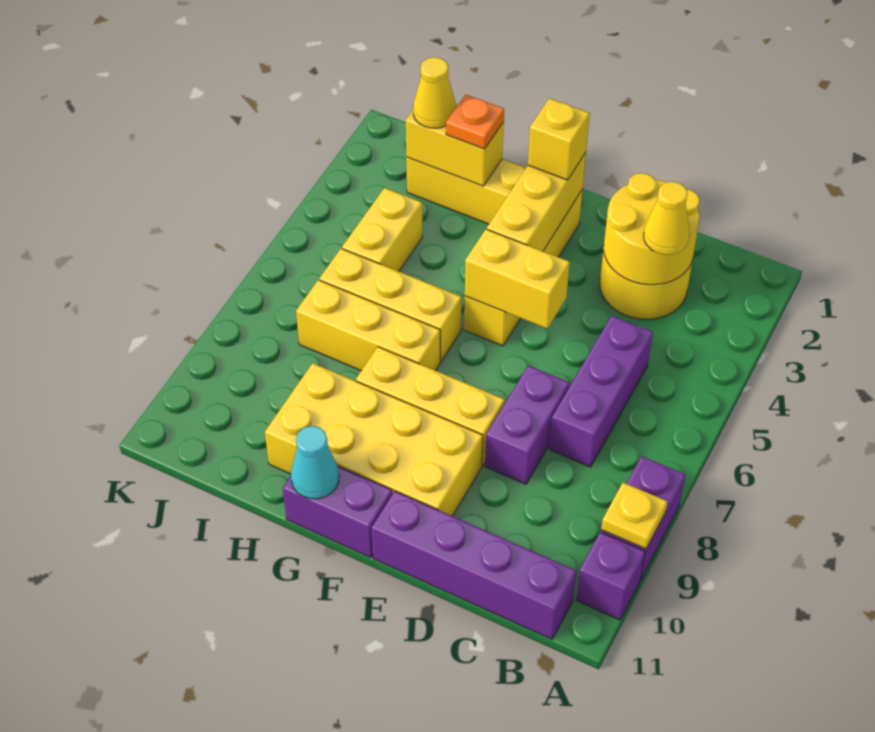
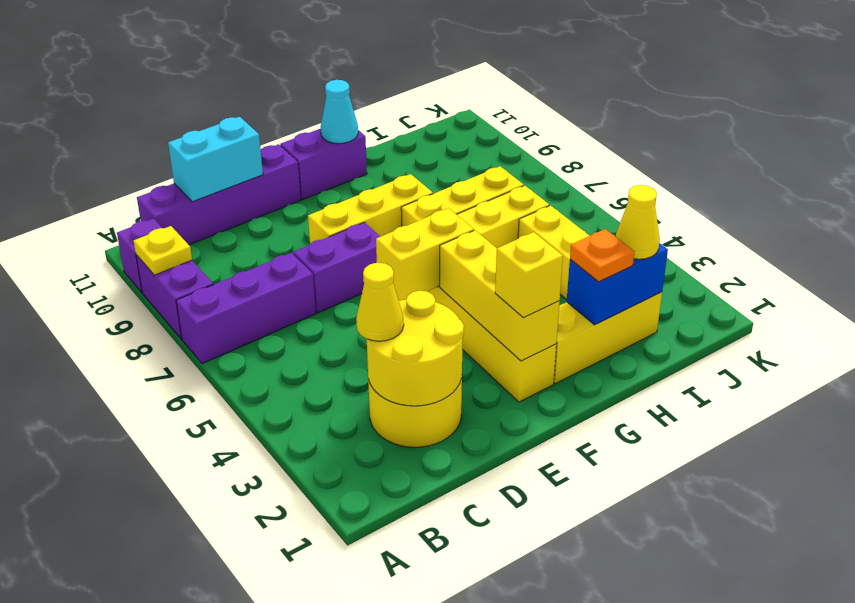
purple 1x3 brick [549,316,653,467] -> purple 1x3 brick turned to [176,253,316,364]
none -> cyan 1x2 brick [168,117,263,202]
purple 1x2 brick [485,366,569,484] -> purple 1x2 brick turned to [293,222,380,313]
yellow 2x4 brick [265,363,483,516] -> none
yellow 1x2 brick [406,104,504,186] -> blue 1x2 brick [567,243,668,325]

